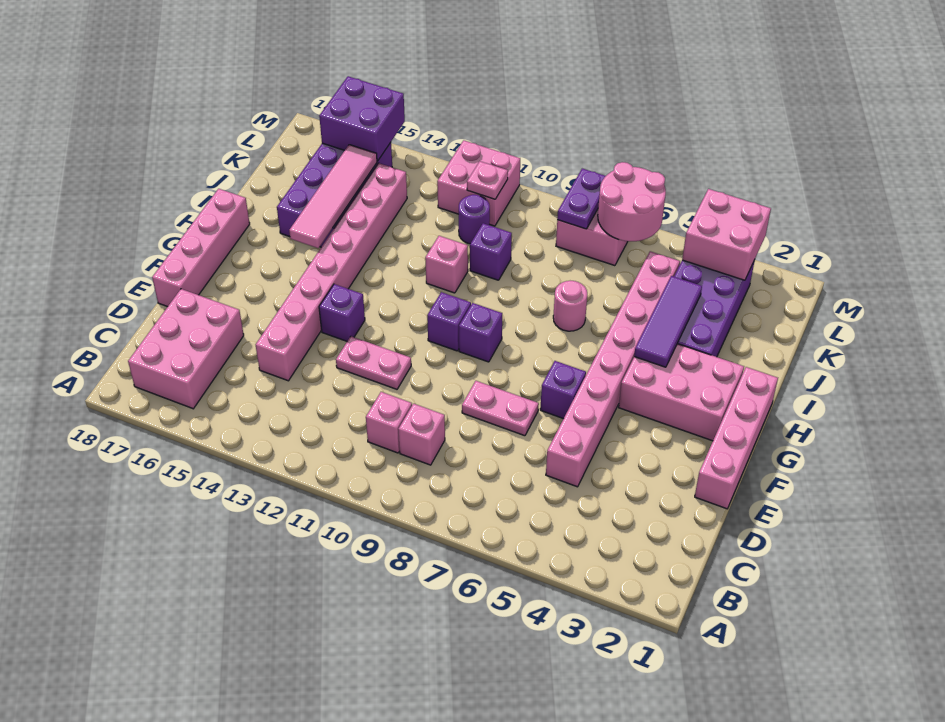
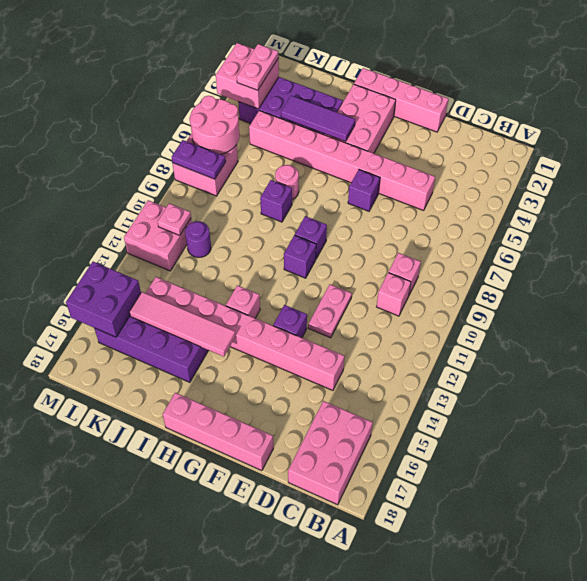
pink 2x3 brick [128,289,244,409] -> pink 2x3 brick turned to [288,401,373,505]
pink 1x2 plate [462,381,539,436] -> pink 1x2 plate moved to [237,44,279,90]
pink 1x1 brick [425,236,468,293] -> pink 1x1 brick moved to [226,285,260,318]
purple 1x1 brick [470,223,512,280] -> purple 1x1 brick moved to [260,180,292,222]

